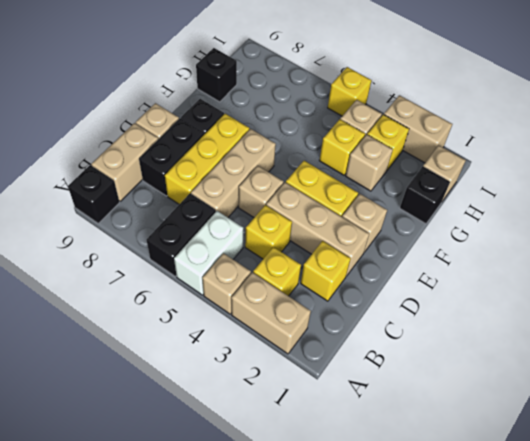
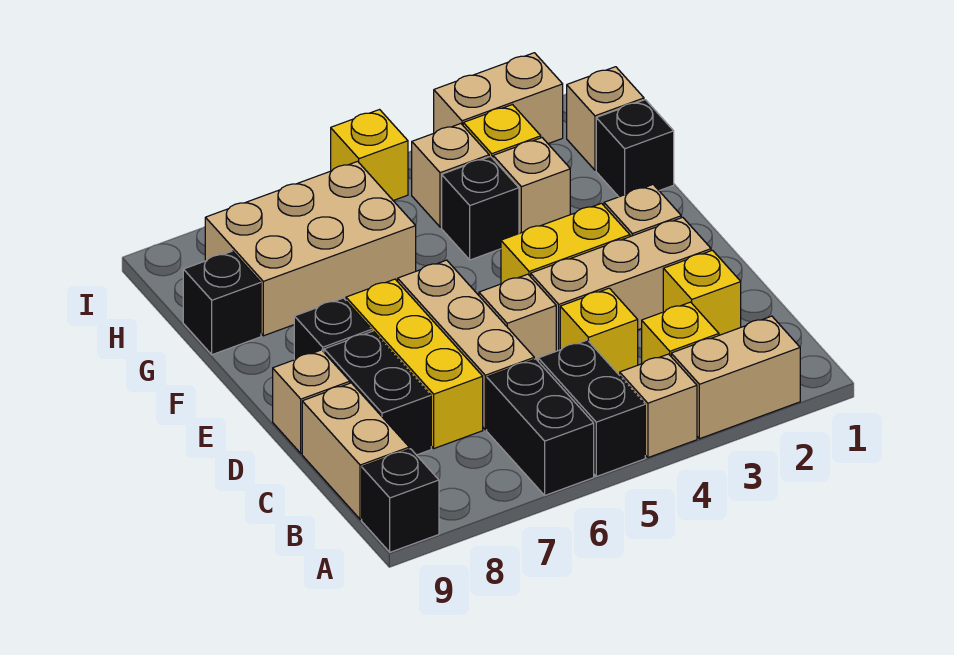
white 1x2 brick [174,211,243,295] -> black 1x2 brick [538,340,645,477]
yellow 1x1 brick [319,119,365,175] -> black 1x1 brick [442,157,519,260]
none -> tan 2x3 brick [205,161,416,336]

